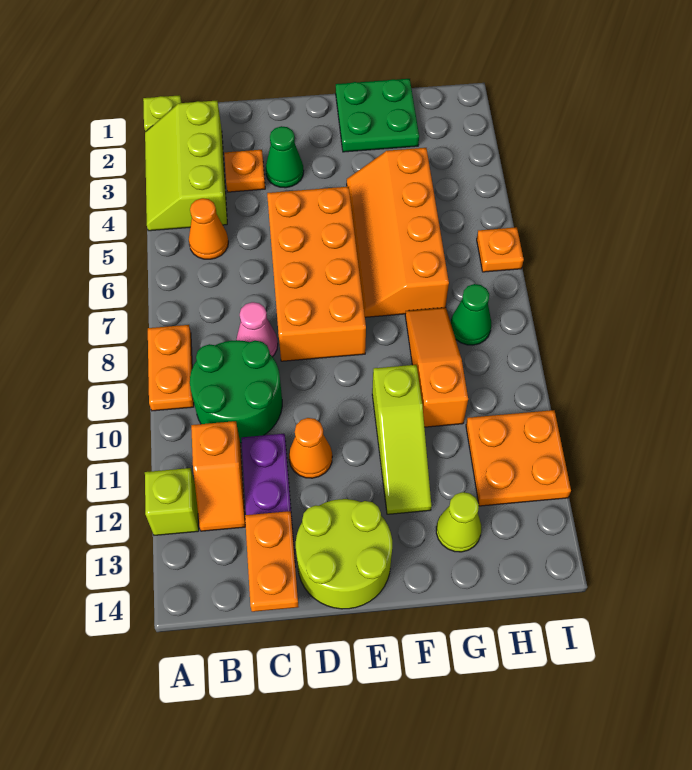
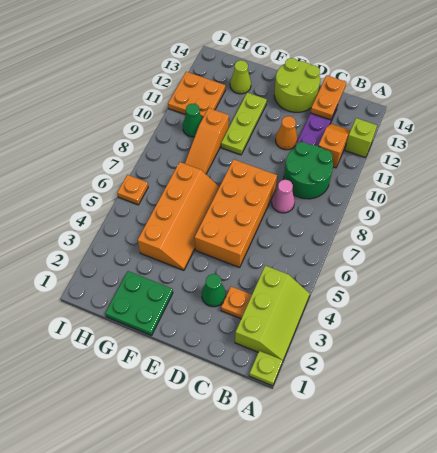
orange 1x2 plate [148,325,194,411] -> none
orange 1x1 cone [189,198,228,259] -> none
lime 1x3 slope [372,365,431,514] -> lime 1x3 plate [221,93,267,155]
green 1x1 cone [451,284,491,345] -> green 1x1 cone moved to [183,104,202,137]

